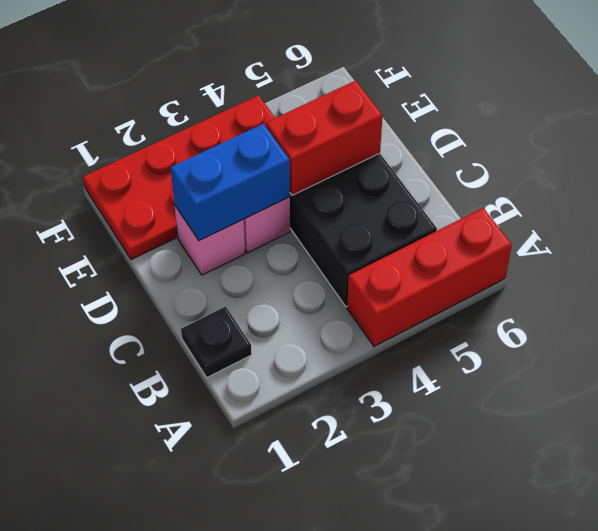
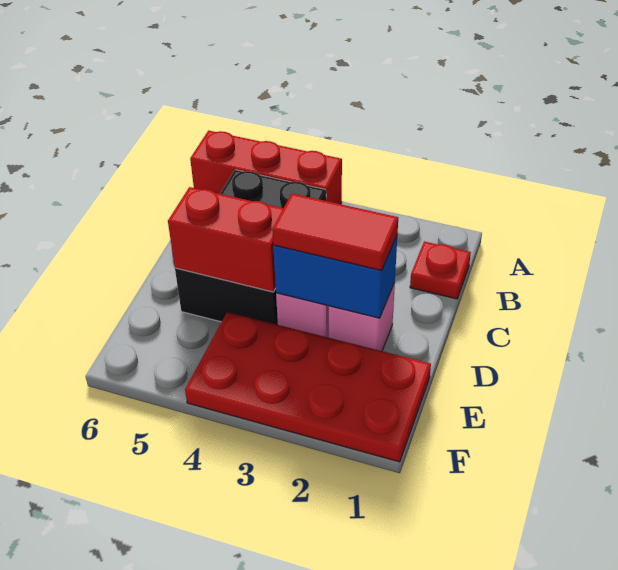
black 1x1 plate [181,307,252,377] -> red 1x1 plate [410,241,471,299]
none -> red 1x2 tile [272,194,398,270]

